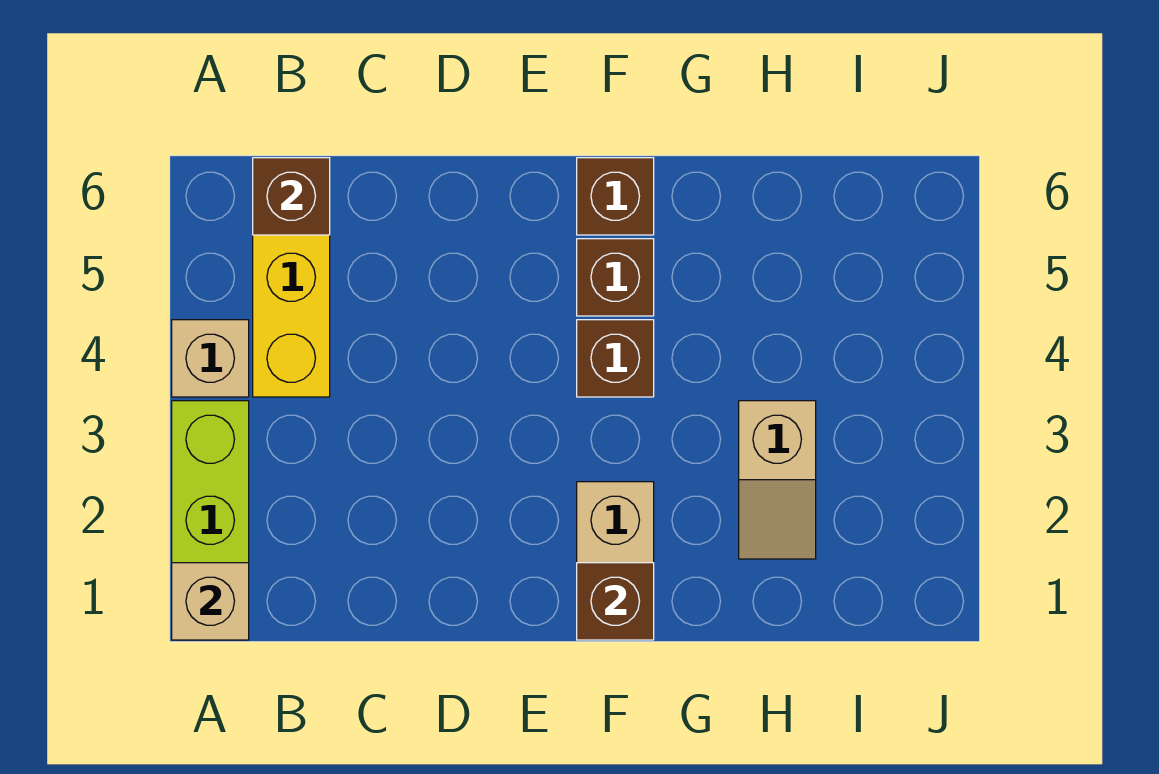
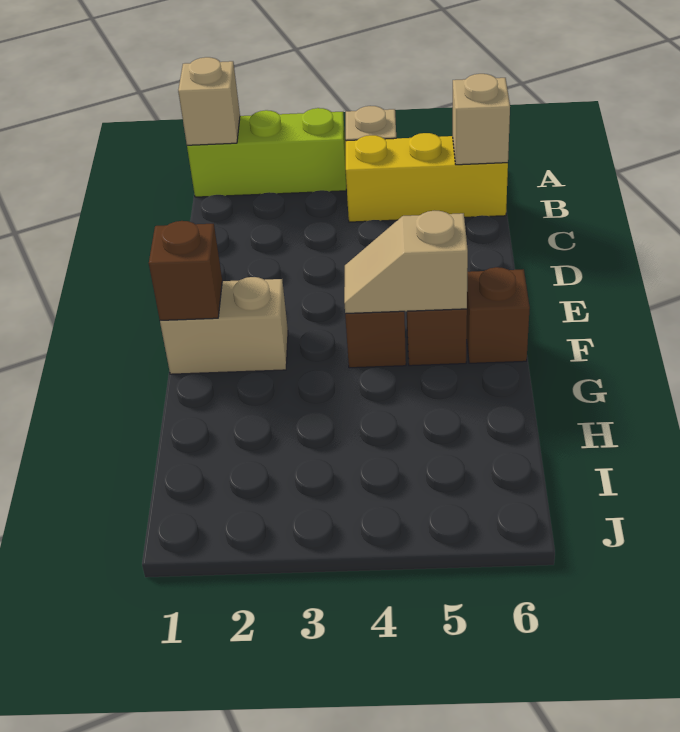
brown 1x1 brick [253,158,330,235] -> tan 1x1 brick [453,74,510,165]
tan 1x2 slope [739,401,816,559] -> tan 1x2 slope moved to [344,211,468,314]

